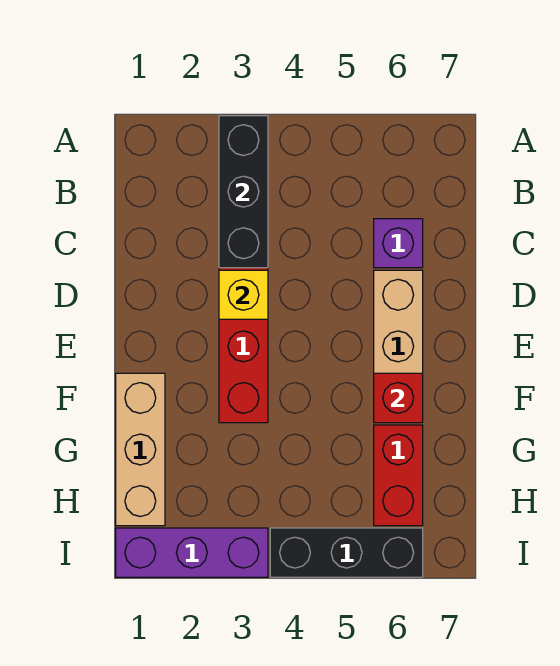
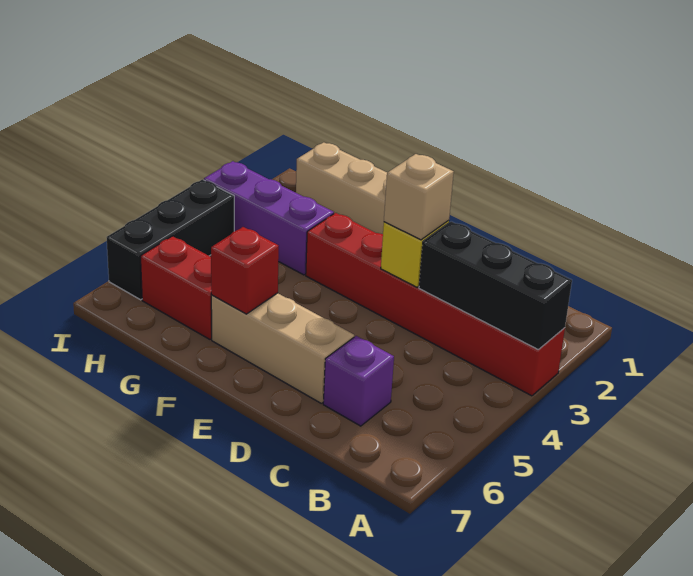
none -> tan 1x1 brick [384,154,454,240]
purple 1x3 brick [116,528,268,577] -> purple 1x3 brick turned to [204,161,334,275]

